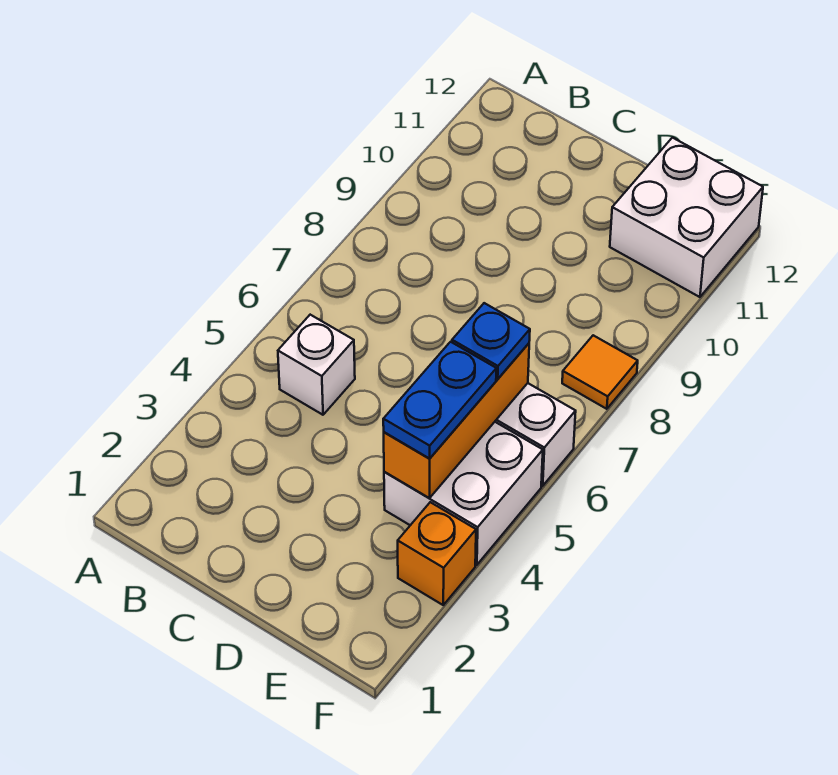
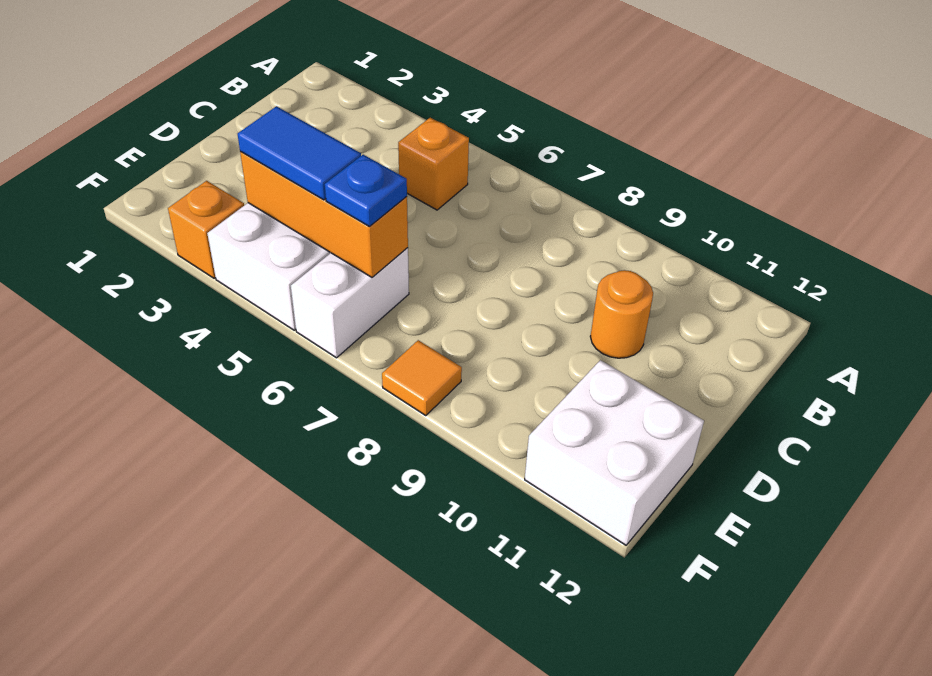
white 1x1 brick [278,315,355,415] -> orange 1x1 brick [398,118,469,210]
none -> orange 1x1 round brick [590,270,653,358]
blue 1x2 plate [383,342,496,459] -> blue 1x2 tile [238,106,361,200]

